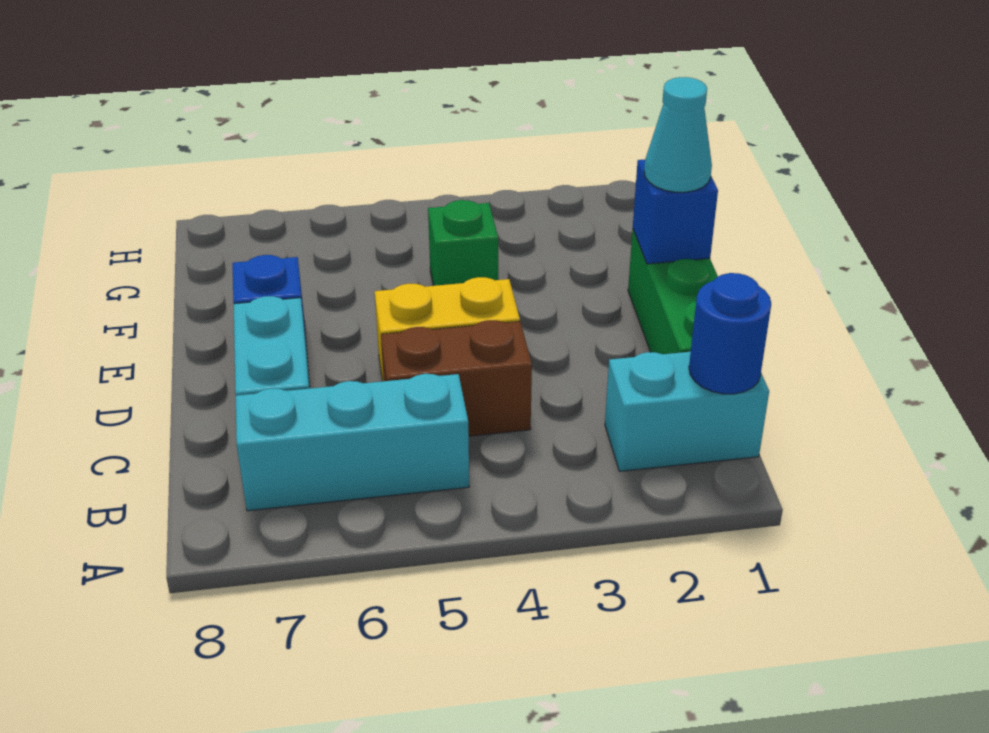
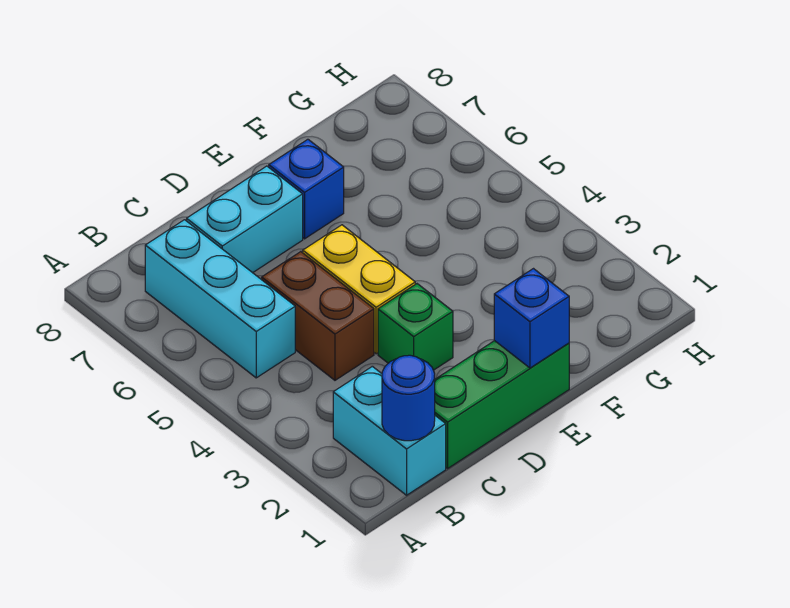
cyan 1x1 cone [644,77,712,192] -> none
green 1x1 brick [428,200,498,286] -> green 1x1 brick moved to [378,284,453,370]

